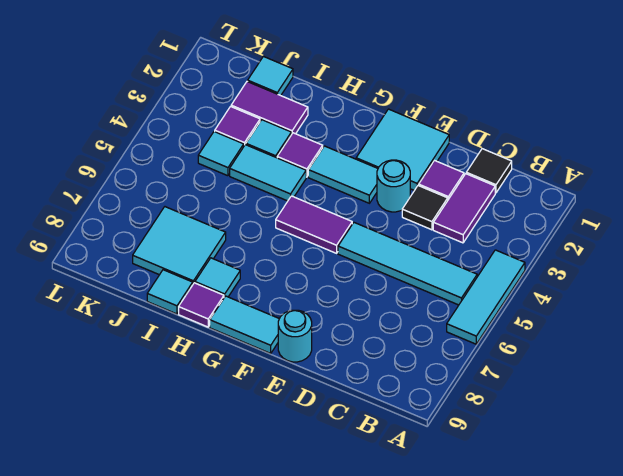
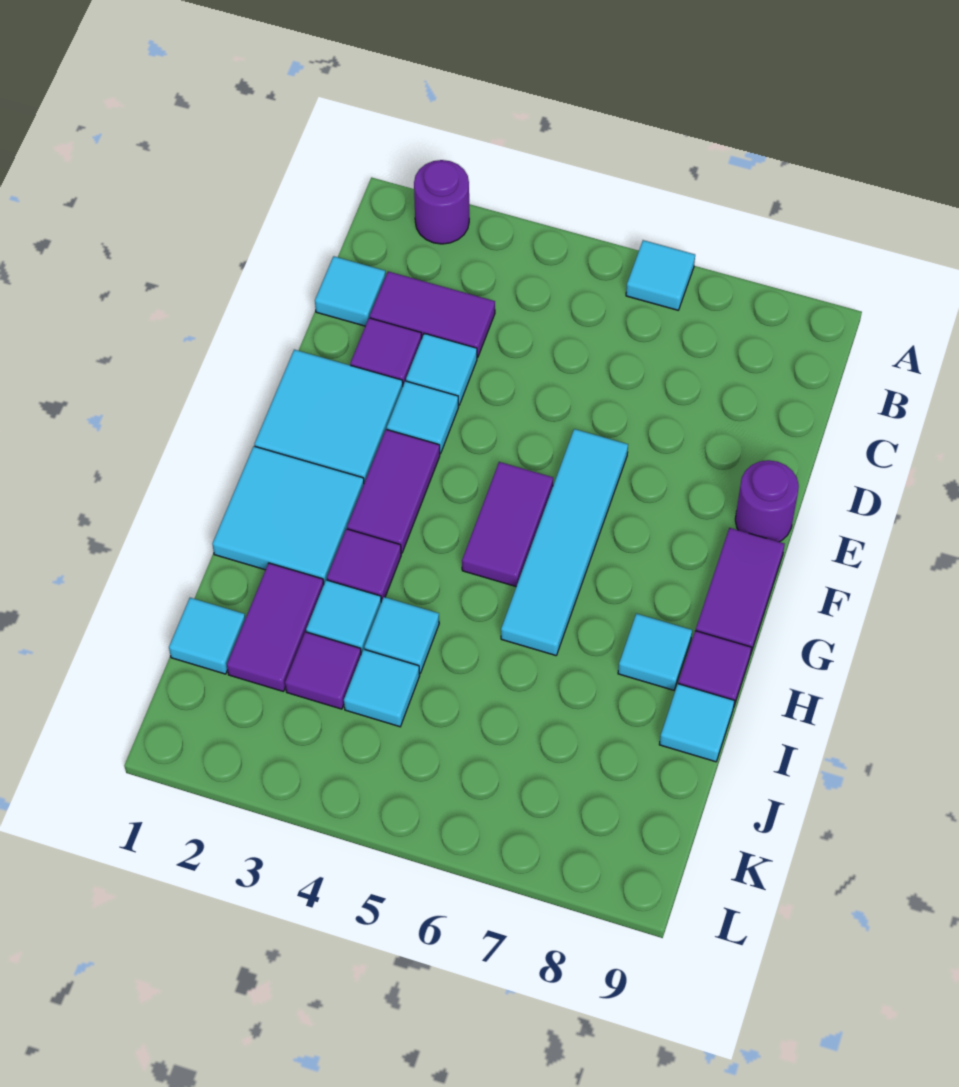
none -> purple 1x1 round brick [414,160,469,244]
cyan 1x3 tile [447,250,525,344] -> cyan 1x1 tile [626,240,695,310]
cyan 1x4 tile [338,223,477,305] -> cyan 1x4 tile moved to [501,429,628,655]
black 1x1 tile [466,149,512,193] -> cyan 1x1 tile [315,256,386,326]
black 1x1 tile [402,185,448,230] -> cyan 1x1 tile [406,333,477,405]
cyan 1x1 round brick [377,160,410,212] -> cyan 1x1 tile [387,381,459,454]
cyan 1x1 round brick [278,310,312,362] -> purple 1x1 round brick [735,460,799,542]
cyan 1x2 tile [308,146,378,203] -> purple 1x2 tile [347,430,440,553]
cyan 1x2 tile [210,296,279,353] -> purple 1x2 tile [696,528,785,655]
cyan 1x2 tile [230,145,306,201] -> cyan 1x1 tile [364,597,439,673]
cyan 2x2 tile [133,207,226,284] -> cyan 2x2 tile moved to [213,446,364,583]

